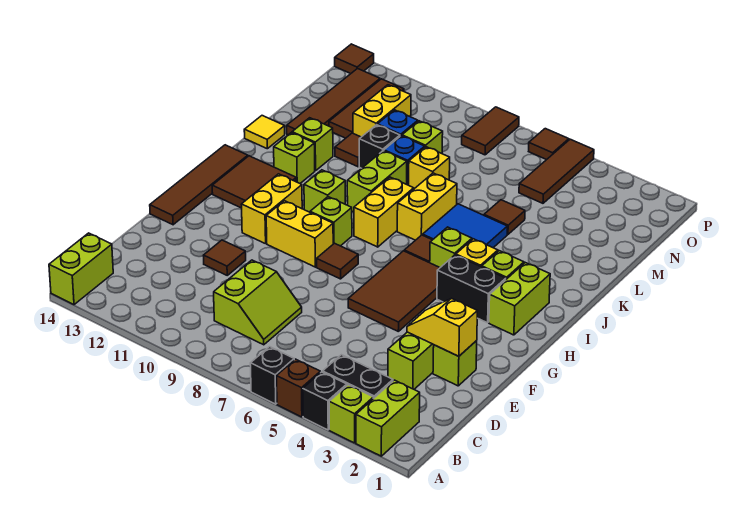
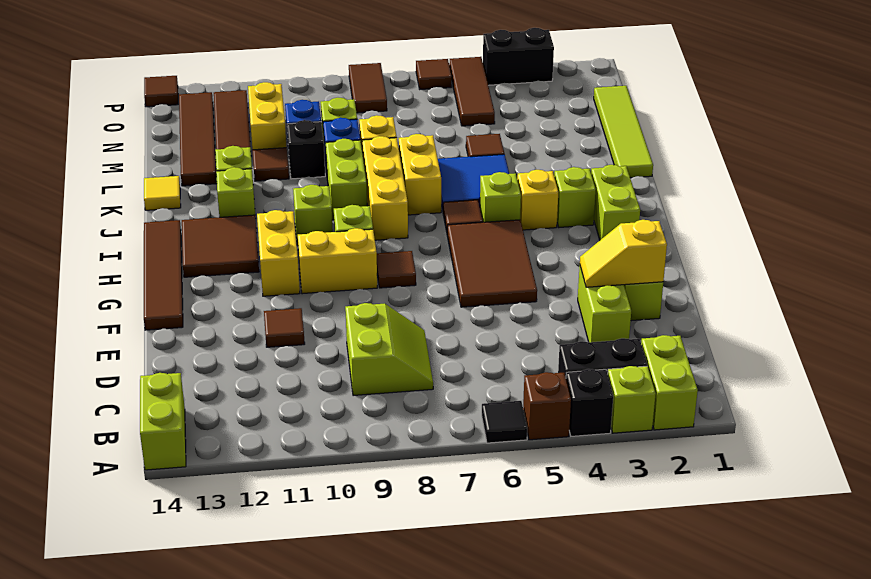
black 1x1 brick [250,347,294,404] -> black 1x1 tile [482,401,527,443]
black 1x2 brick [437,255,506,323] -> black 1x2 brick moved to [483,28,554,85]
yellow 1x2 brick [354,177,414,247] -> yellow 1x3 brick [362,136,408,240]
none -> lime 1x4 tile [594,86,653,178]

